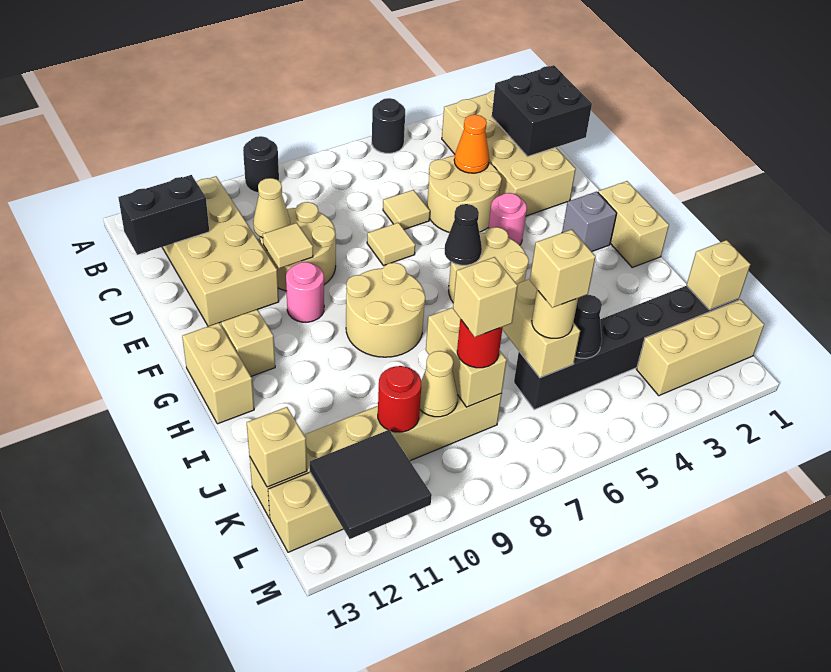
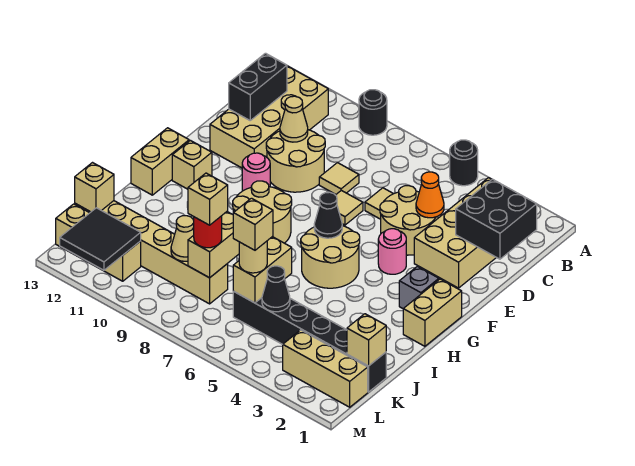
black 1x2 brick [118,175,209,255] -> black 1x2 brick turned to [229,53,287,120]
tan 1x1 tile [263,223,313,268] -> tan 1x1 tile moved to [319,163,359,194]
red 1x1 round brick [378,366,421,432] -> none

